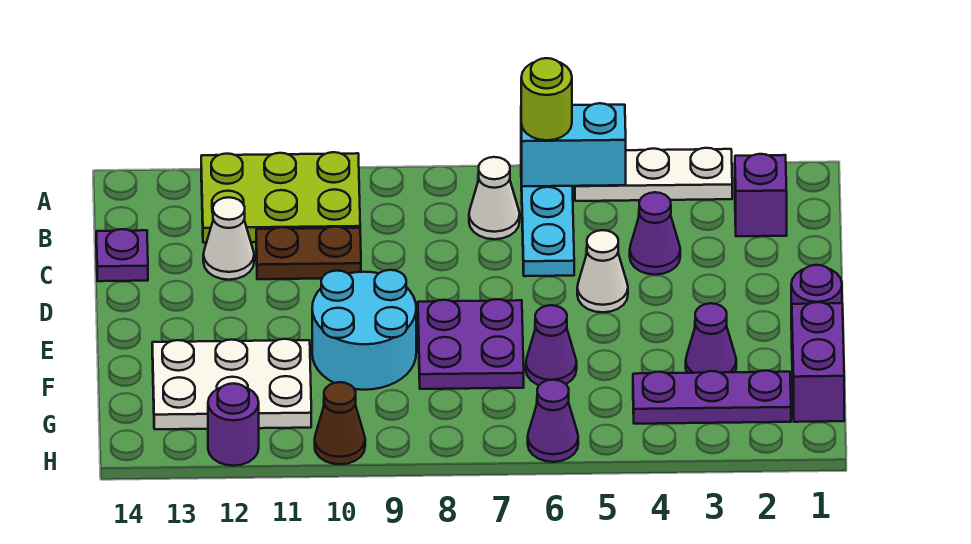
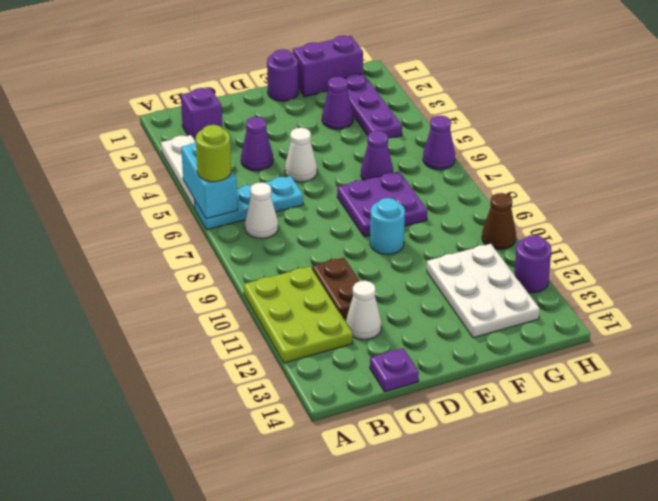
cyan 2x2 round brick [312,270,416,390] -> cyan 1x1 round brick [370,198,405,255]

